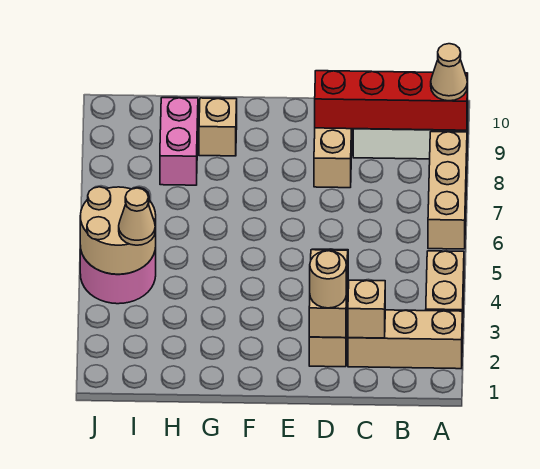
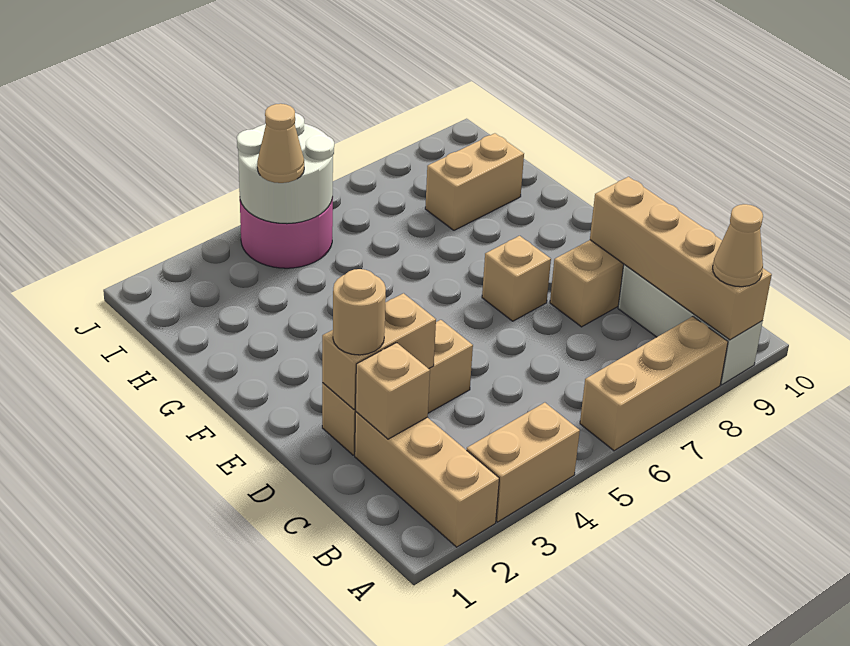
red 1x4 brick [315,71,468,130] -> tan 1x4 brick [590,177,772,340]
tan 1x1 brick [199,98,237,156] -> tan 1x1 brick moved to [482,236,551,321]
pink 1x2 brick [160,98,198,185] -> tan 1x2 brick [425,133,524,230]
tan 2x2 round brick [80,187,156,274] -> white 2x2 round brick [237,113,334,224]

